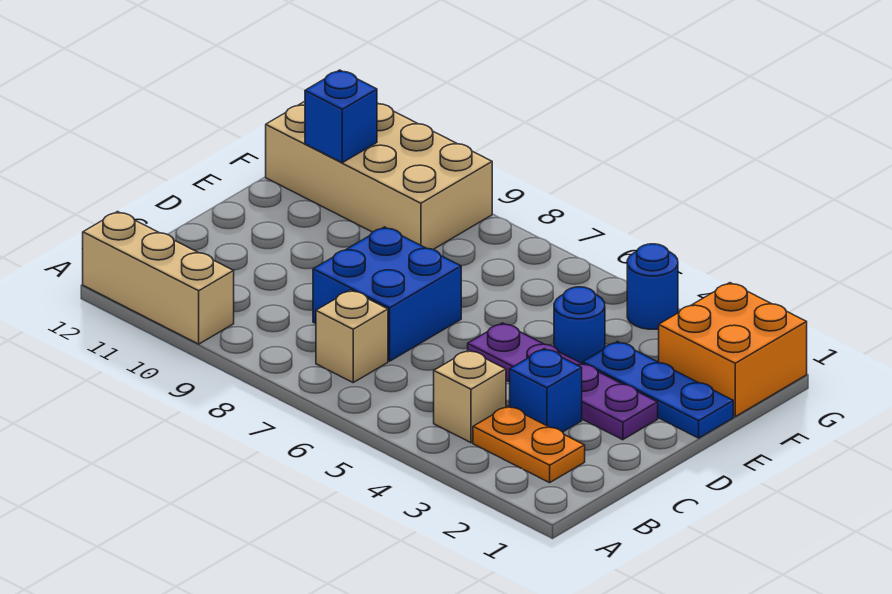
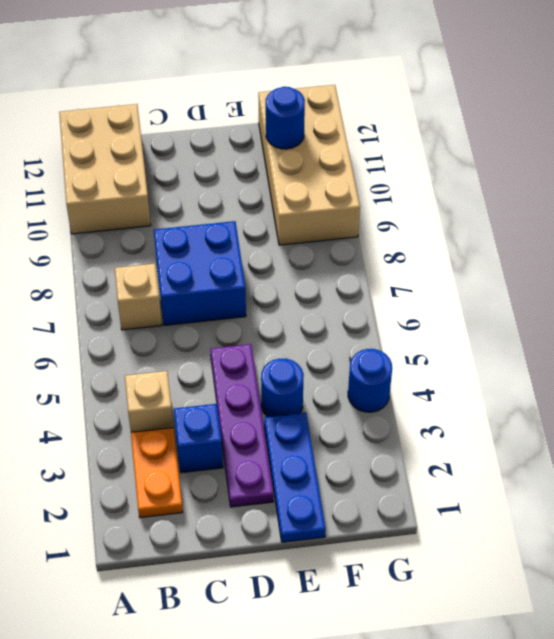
tan 1x3 brick [83,212,234,344] -> tan 2x3 brick [59,104,151,234]
orange 2x2 brick [659,283,807,417] -> none
blue 1x1 brick [305,70,377,163] -> blue 1x1 round brick [266,87,305,149]

